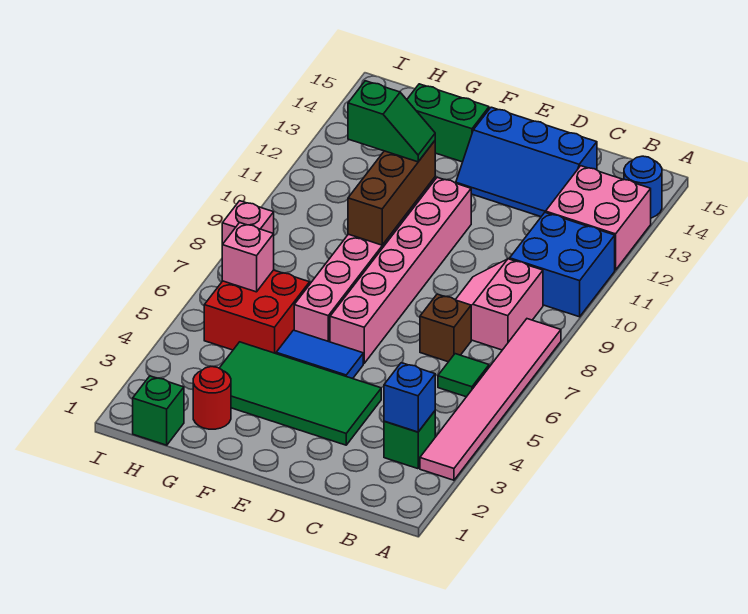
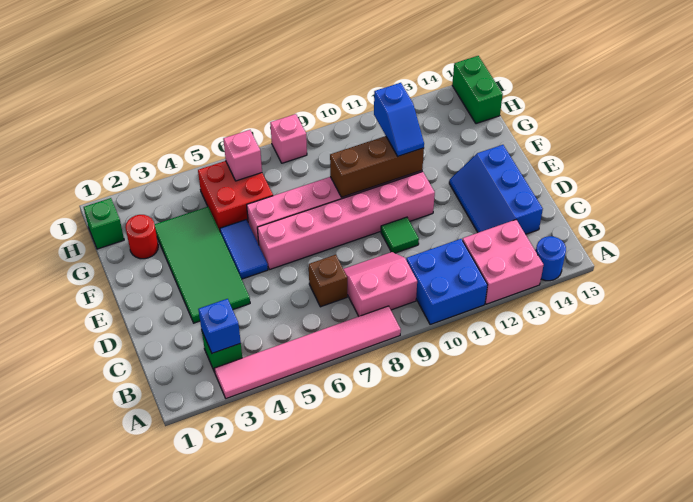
green 1x1 tile [438,354,489,397] -> green 1x1 tile moved to [381,217,419,253]
green 1x2 slope [348,81,435,162] -> blue 1x2 slope [374,83,424,156]
green 1x2 brick [407,84,489,162] -> green 1x2 brick moved to [452,56,503,124]

